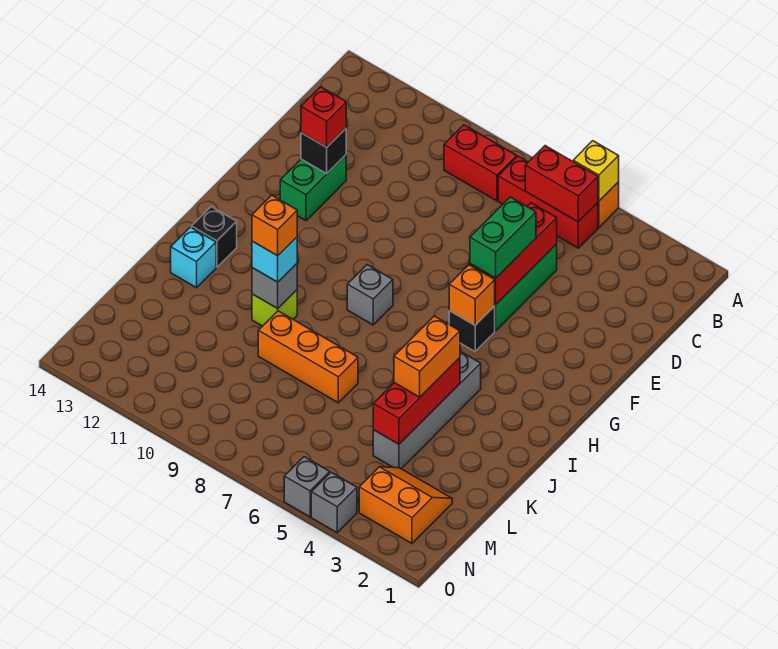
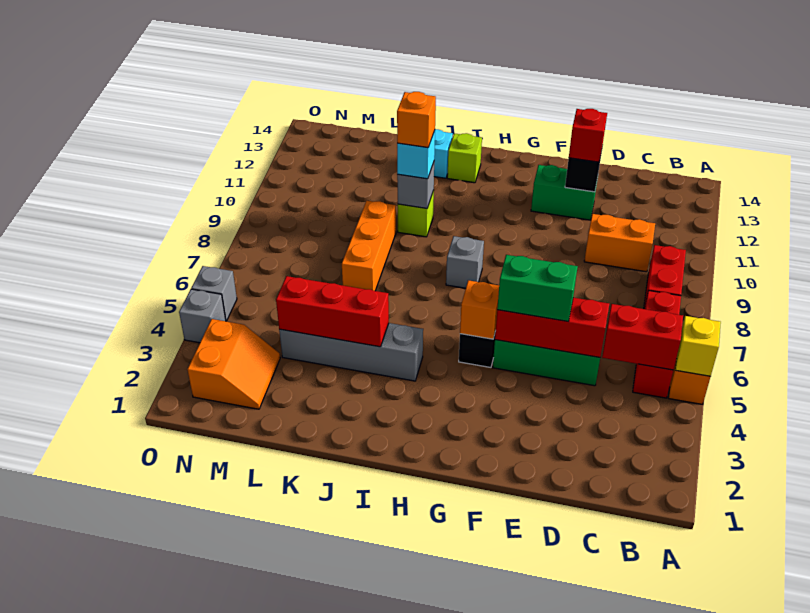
red 1x2 brick [525,146,598,222] -> red 1x2 brick turned to [602,304,683,370]
black 1x1 brick [191,207,237,267] -> lime 1x1 brick [447,133,482,183]
orange 1x2 brick [394,316,460,397] -> orange 1x2 brick moved to [584,214,655,272]

